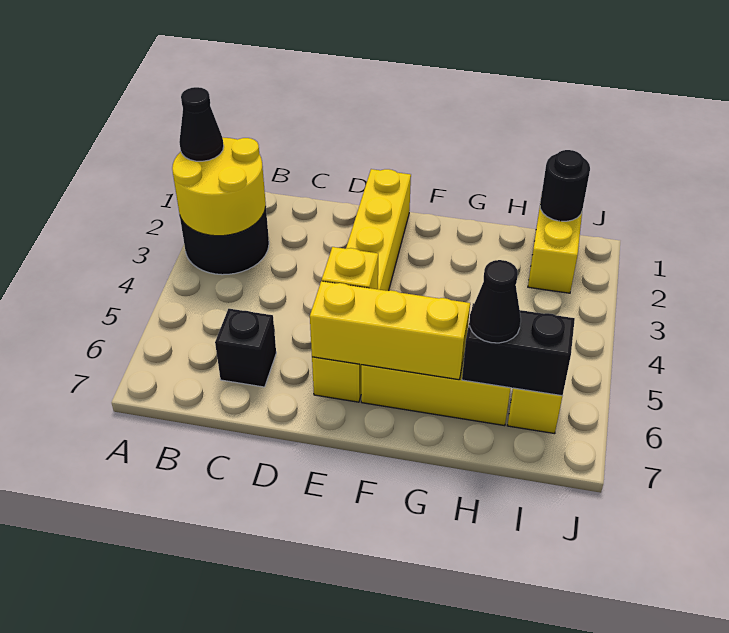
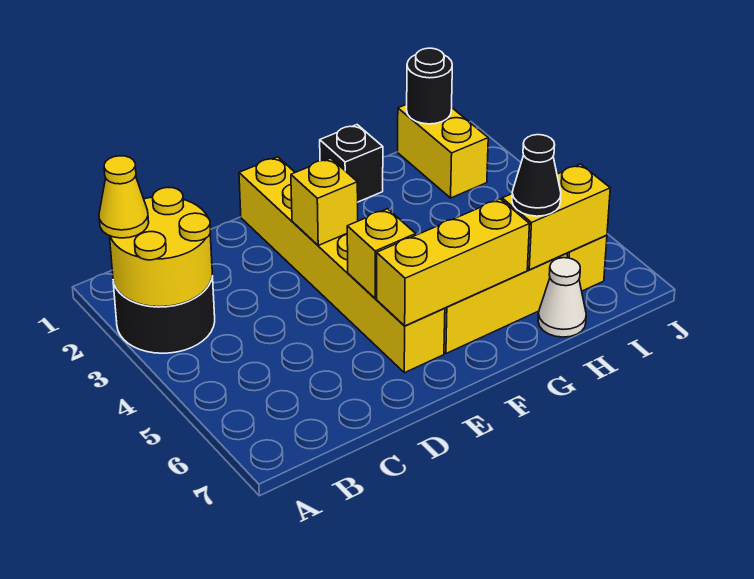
black 1x1 cone [179,87,224,161] -> yellow 1x1 cone [99,156,149,238]
black 1x1 brick [215,309,276,387] -> black 1x1 brick moved to [320,125,383,202]
none -> yellow 1x1 brick [291,158,358,245]
black 1x2 brick [462,303,575,396] -> yellow 1x2 brick [502,164,610,270]
none -> white 1x1 cone [538,258,586,337]

